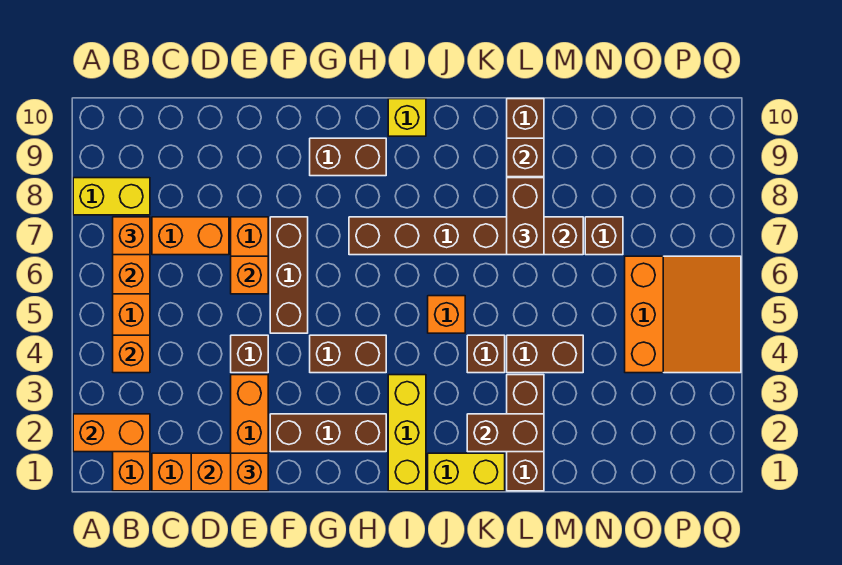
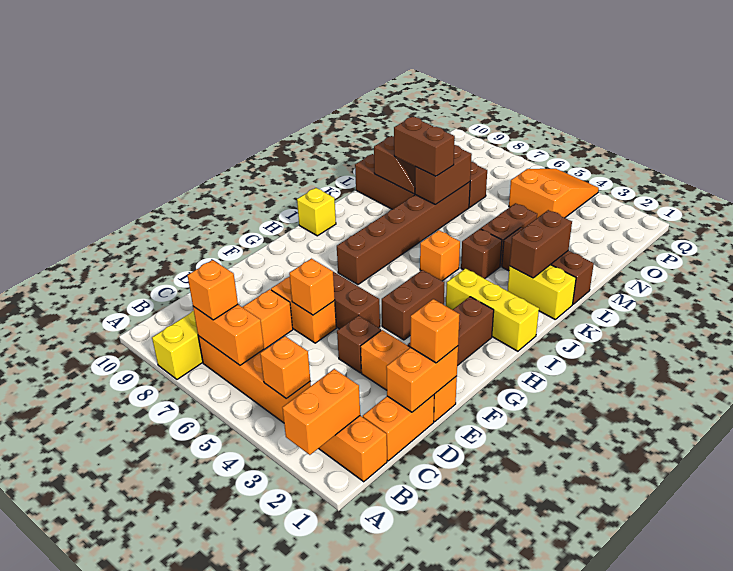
brown 1x2 brick [310,138,386,176] -> none
yellow 1x2 brick [428,453,505,491] -> yellow 1x2 brick turned to [508,265,576,319]
orange 3x3 slope [625,256,741,373] -> orange 2x3 slope [509,169,599,218]

